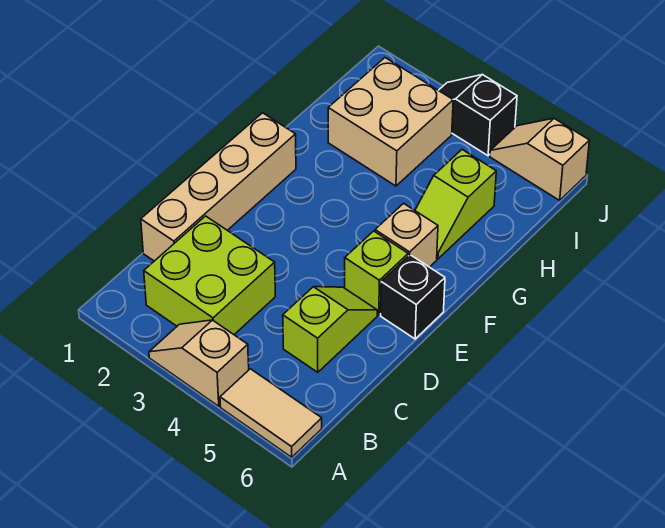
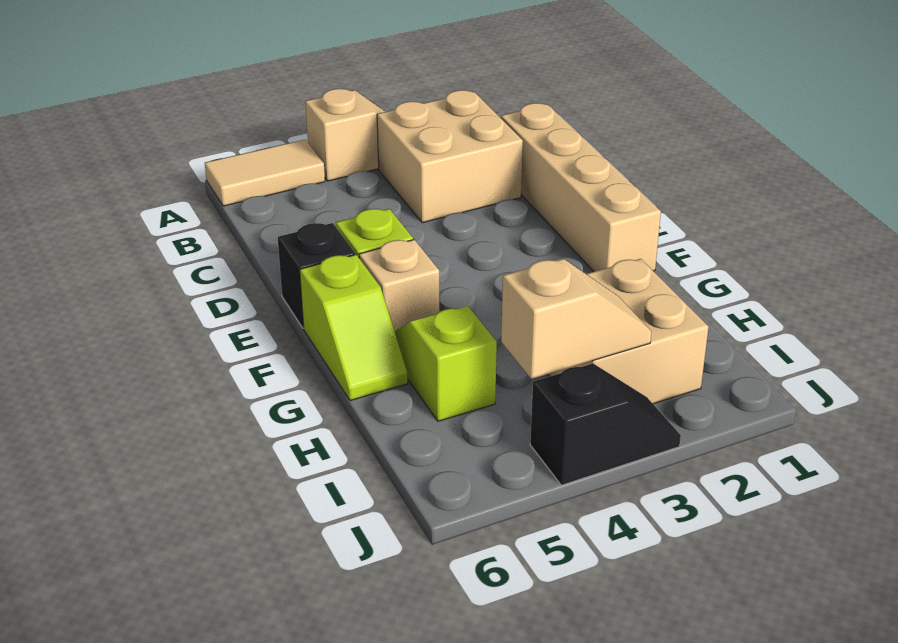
lime 2x2 brick [144,216,275,334] -> tan 2x2 brick [377,90,523,223]
lime 1x2 slope [283,287,377,372] -> lime 1x2 slope moved to [300,255,408,401]
tan 1x2 slope [490,118,589,200] -> tan 1x2 slope moved to [501,259,651,379]

